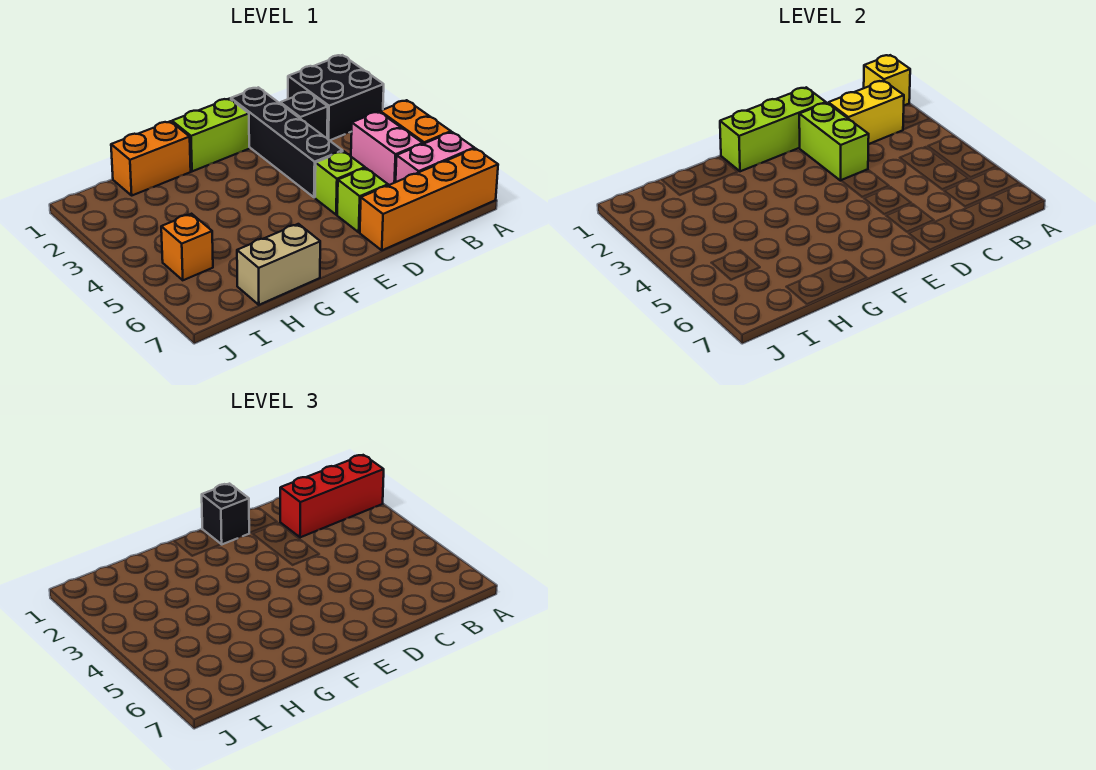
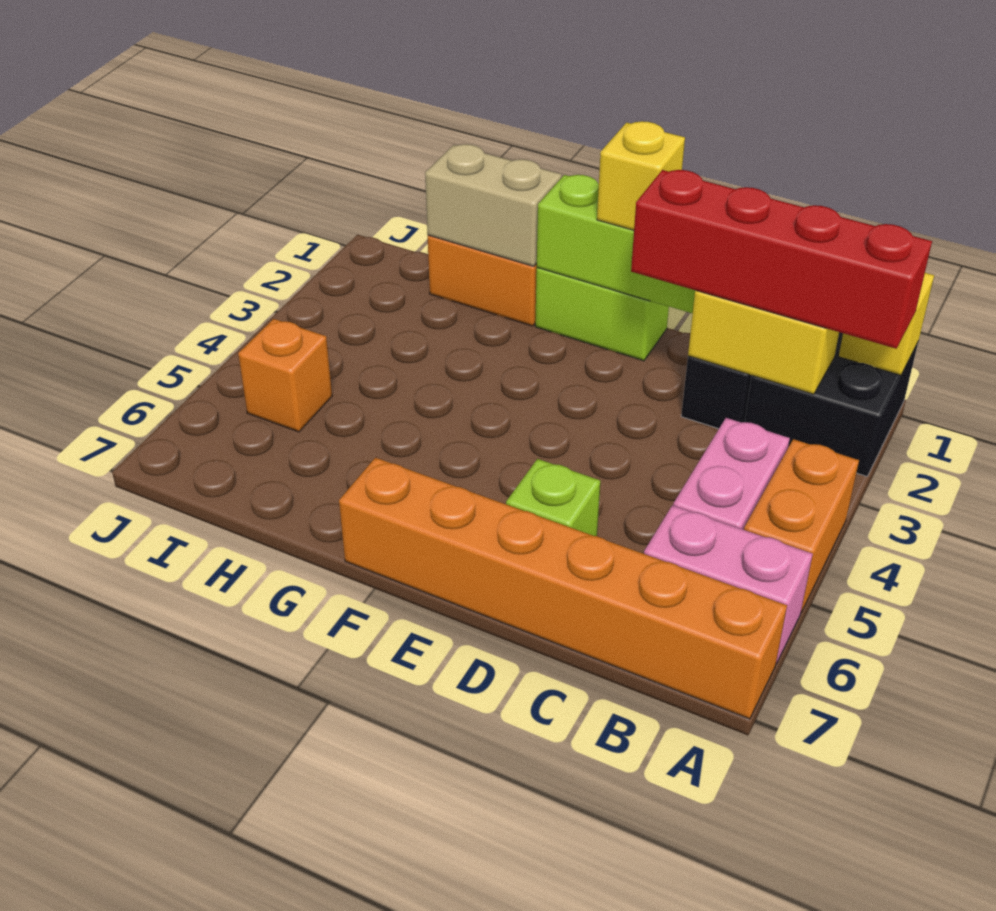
red 1x3 brick [280,455,384,537] -> red 1x4 brick [631,170,932,349]
orange 1x4 brick [360,148,498,250] -> orange 1x6 brick [339,458,787,719]
black 1x4 brick [231,87,343,198] -> none
lime 1x2 brick [799,103,869,181] -> none
lime 1x1 brick [315,151,365,215] -> none
black 1x1 brick [202,484,249,544] -> yellow 1x1 brick [597,121,685,230]
tan 1x2 brick [237,224,320,305] -> tan 1x2 brick moved to [425,144,562,266]

